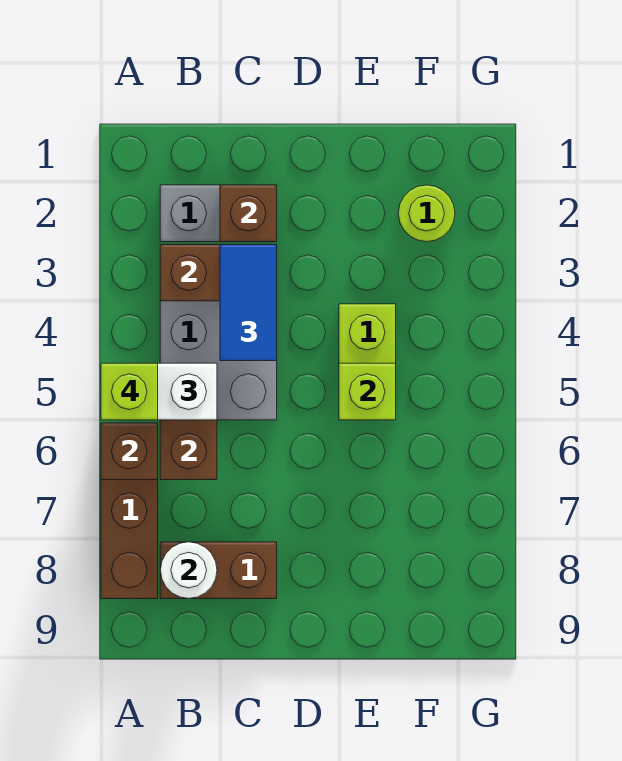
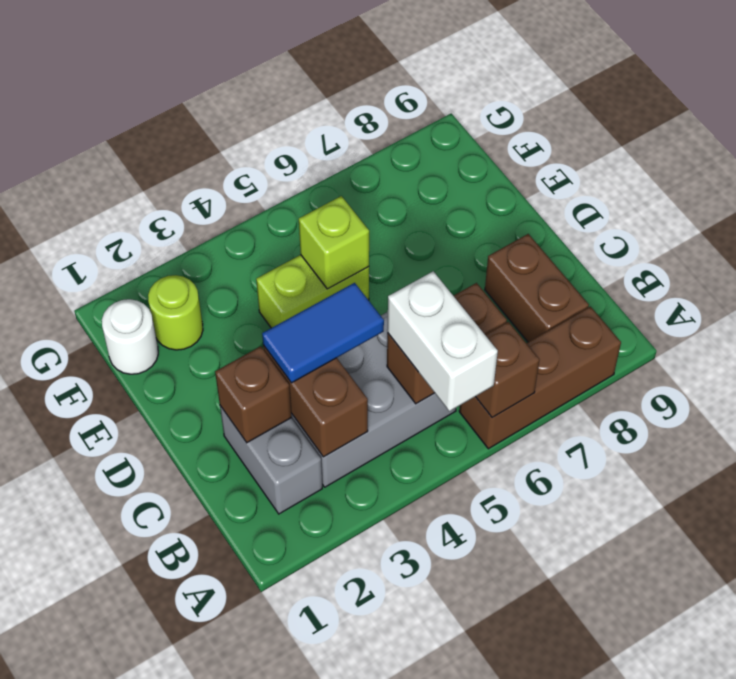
lime 1x1 brick [101,363,158,420] -> none
white 1x1 round brick [160,542,217,599] -> white 1x1 round brick moved to [102,299,158,374]

